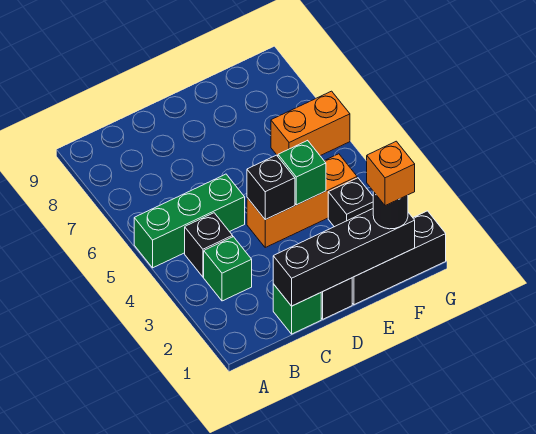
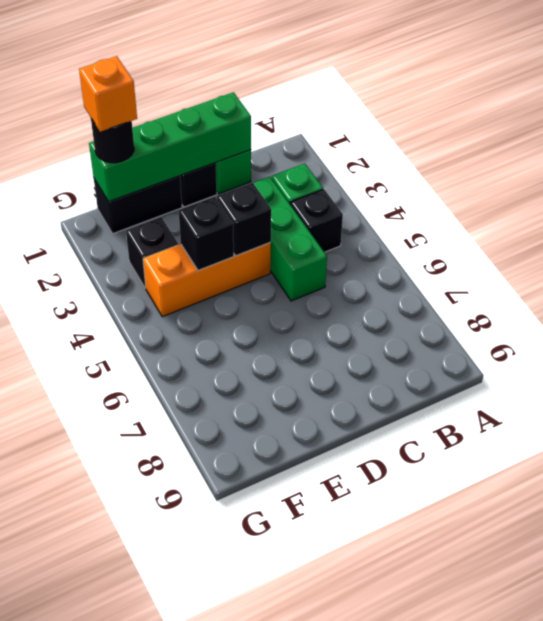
green 1x3 brick [134,174,245,268] -> green 1x3 brick turned to [253,177,327,301]
black 1x4 brick [273,209,415,306] -> green 1x4 brick [89,92,251,202]
black 1x3 brick [352,211,446,305] -> black 1x2 brick [94,176,182,234]
green 1x1 brick [278,140,326,205] -> black 1x1 brick [179,197,234,271]
orange 1x2 brick [271,91,350,156] -> none

